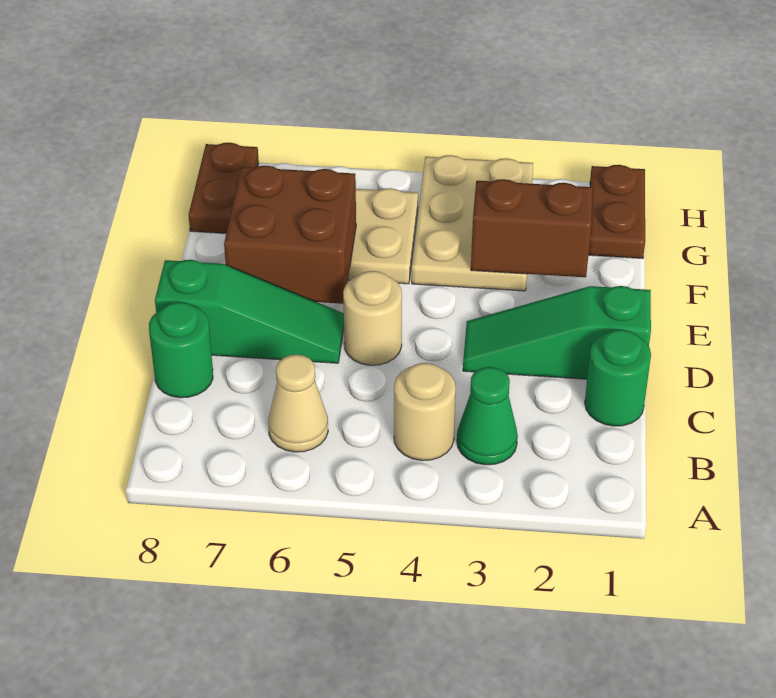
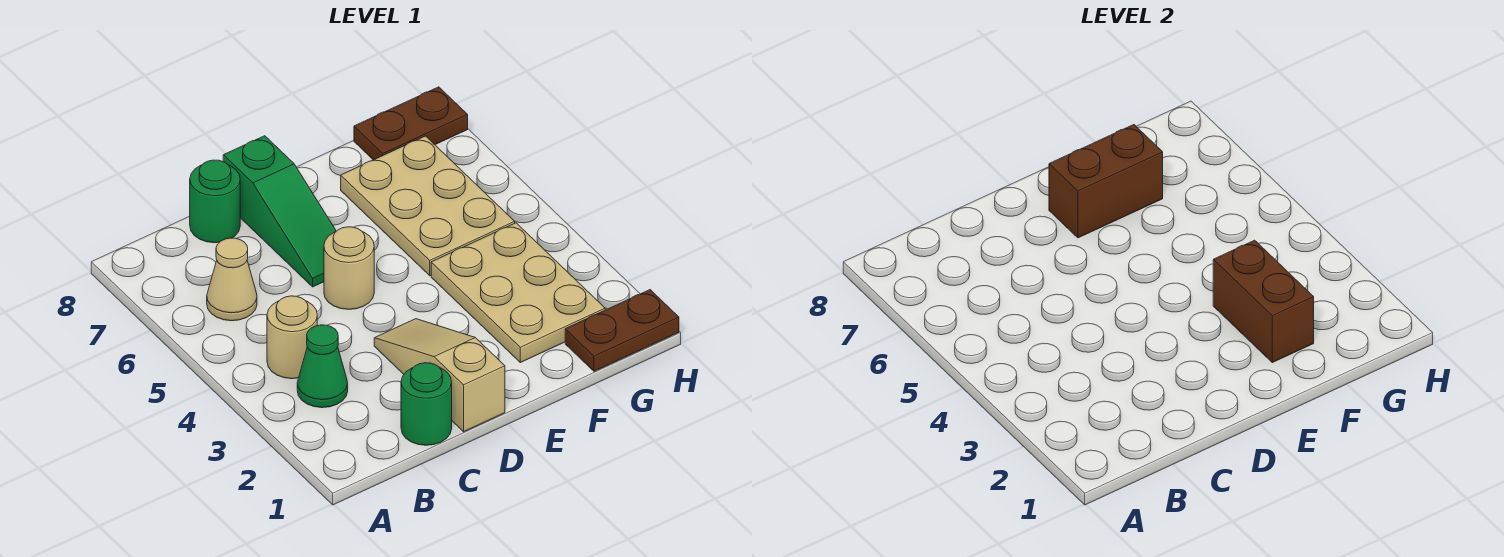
green 1x3 slope [463,286,651,379] -> tan 1x3 slope [374,319,505,432]
brown 2x2 brick [224,166,356,304] -> brown 1x2 brick [1049,125,1163,238]
tan 2x3 plate [412,155,533,291] -> tan 2x3 plate turned to [431,223,605,363]

